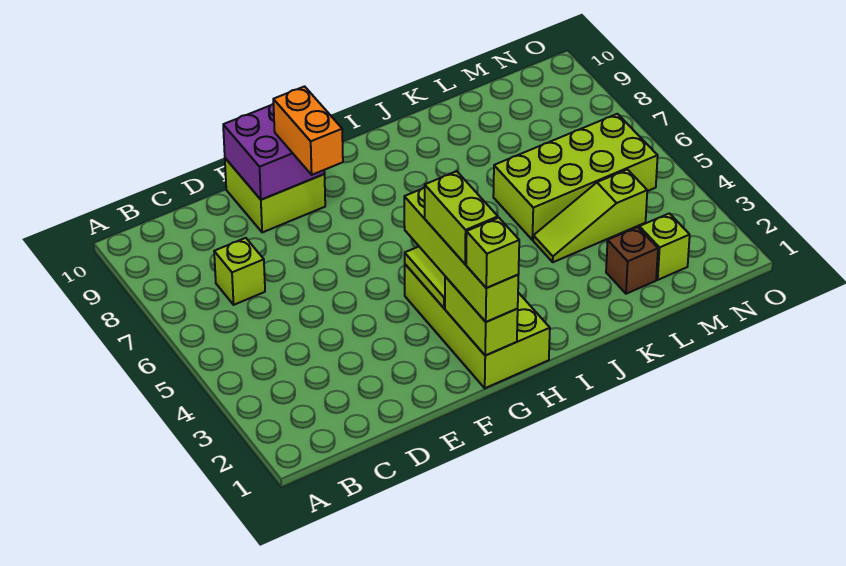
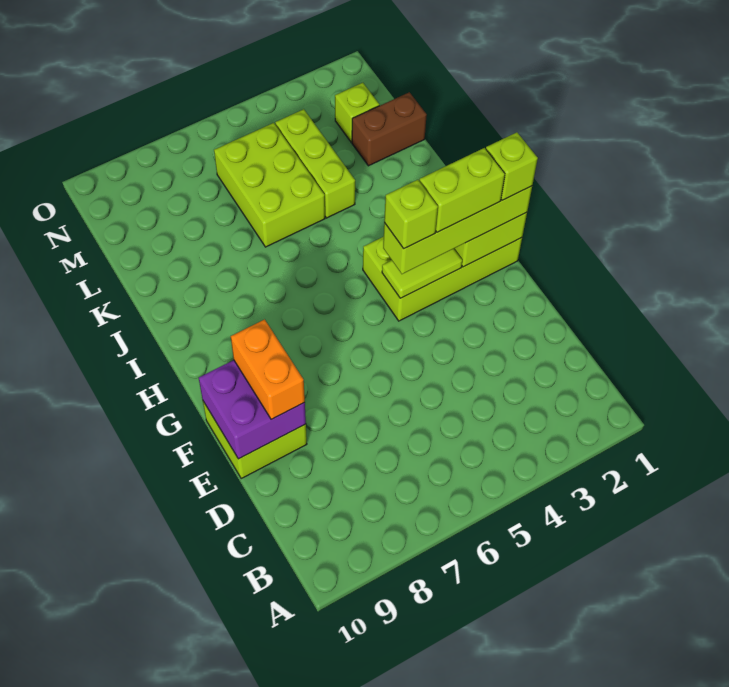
lime 1x1 brick [214,238,265,305] -> lime 1x1 brick moved to [384,180,438,249]
orange 1x2 brick [273,86,343,175] -> orange 1x2 brick turned to [231,319,305,419]
lime 1x3 slope [533,170,647,262] -> lime 1x3 brick [275,109,355,218]
lime 2x4 brick [493,114,658,240] -> lime 2x3 brick [214,123,325,247]
brown 1x1 brick [606,227,658,294] -> brown 1x2 brick [352,92,427,166]

